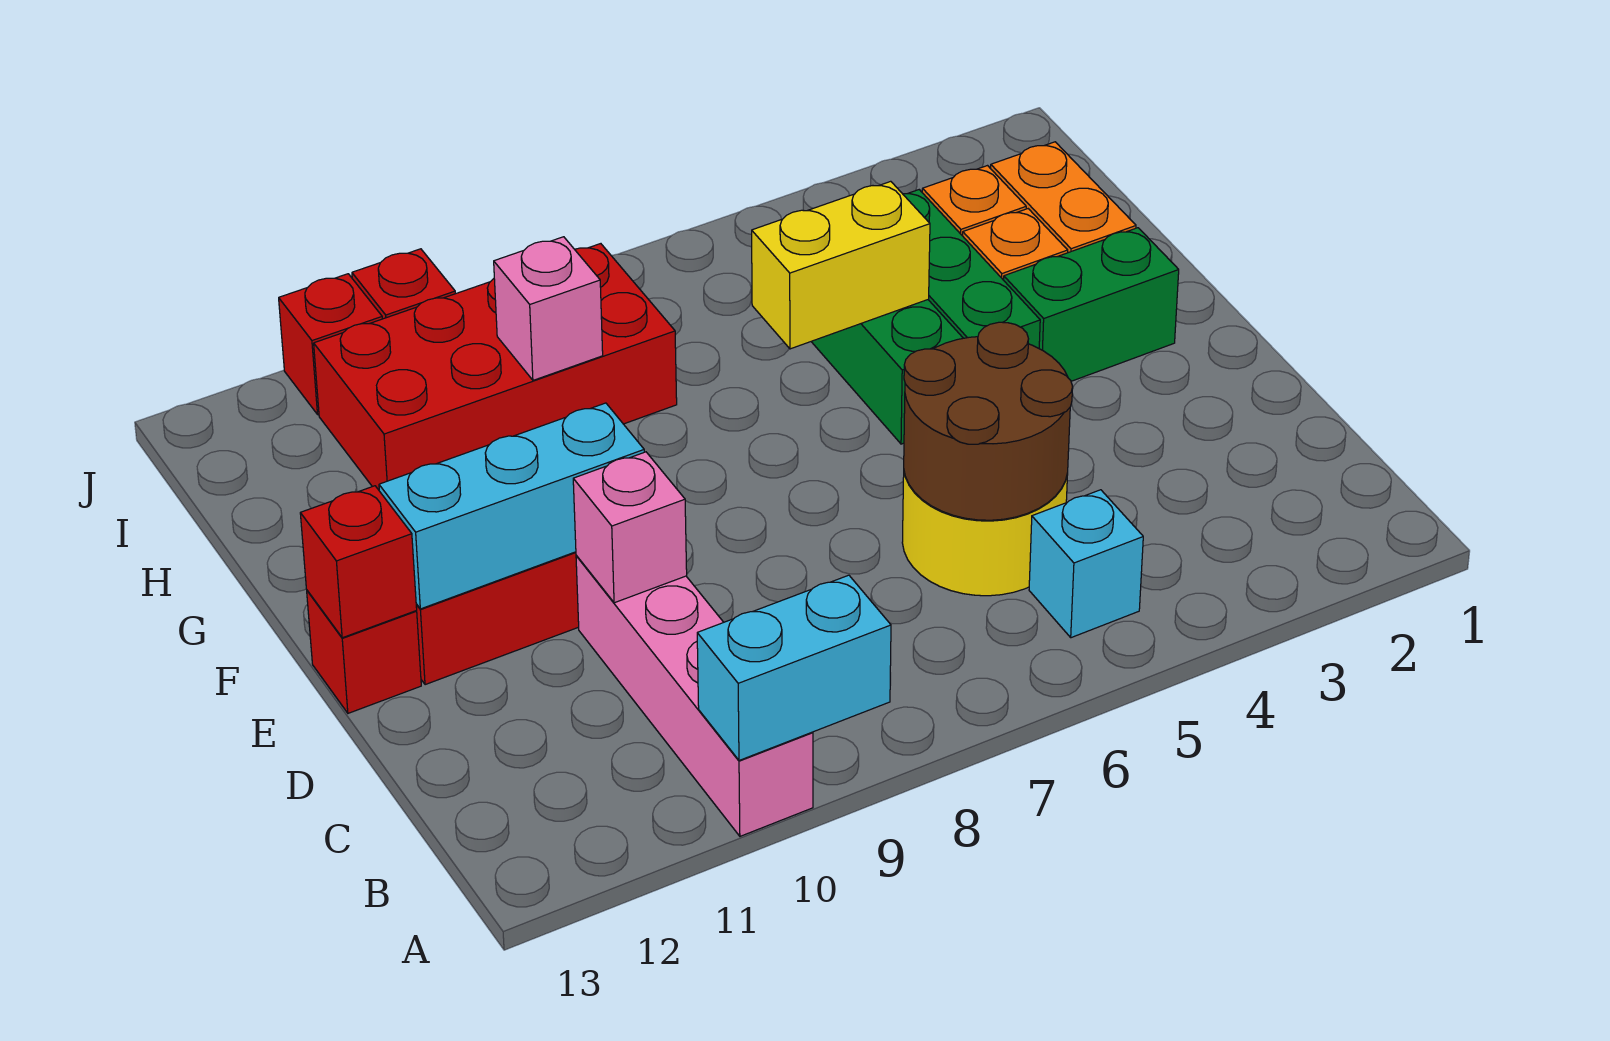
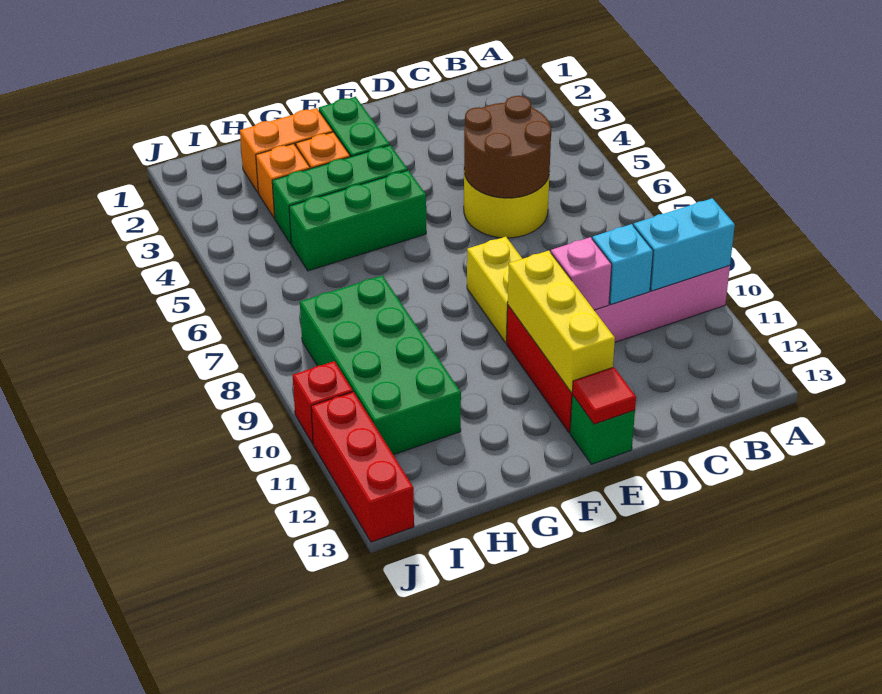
cyan 1x2 brick [697,575,891,760] -> cyan 1x2 brick turned to [634,198,735,291]
cyan 1x1 brick [1029,490,1143,638] -> cyan 1x1 brick moved to [592,224,653,305]
cyan 1x3 brick [379,403,644,609] -> yellow 1x3 brick [508,250,615,393]
red 1x1 brick [307,591,421,713] -> green 1x1 brick [570,395,635,464]
red 1x1 brick [300,486,417,638] -> red 1x1 tile [572,367,636,424]
yellow 1x2 brick [752,181,930,349] -> yellow 1x2 brick moved to [467,237,522,343]
red 2x4 brick [314,244,677,490] -> green 2x4 brick [300,275,461,455]
pink 1x1 brick [494,237,603,380] -> none
red 1x1 brick [279,274,382,414] -> red 1x3 brick [311,392,414,542]

